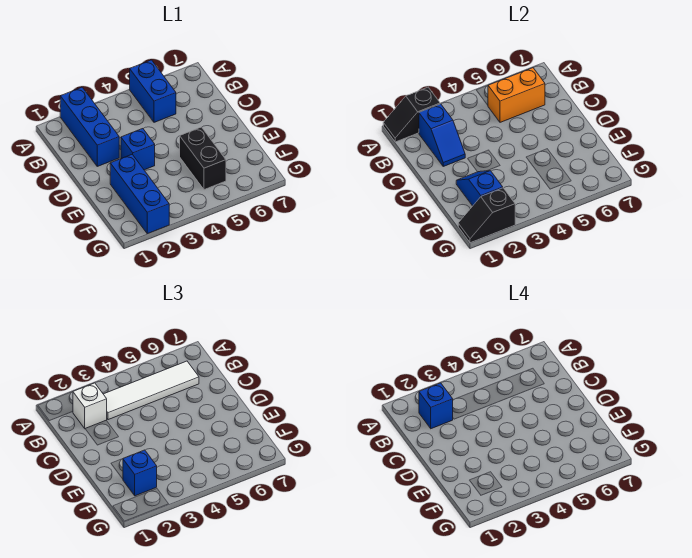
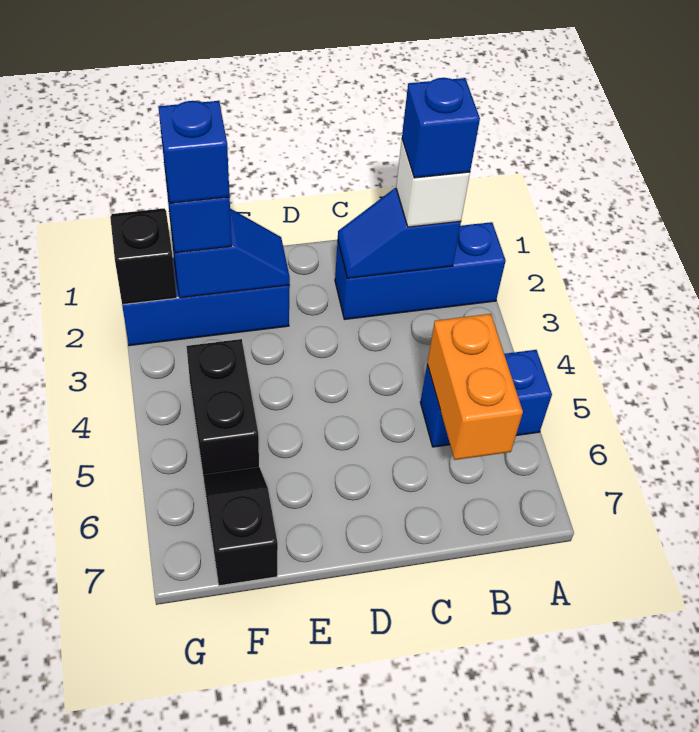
black 1x2 slope [383,87,440,142] -> black 1x2 slope moved to [203,467,278,586]
white 1x4 tile [104,361,199,420] -> none
blue 1x1 brick [121,129,155,170] -> blue 1x1 brick moved to [158,101,230,203]
black 1x2 brick [180,127,226,190] -> black 1x2 brick turned to [186,339,259,479]

